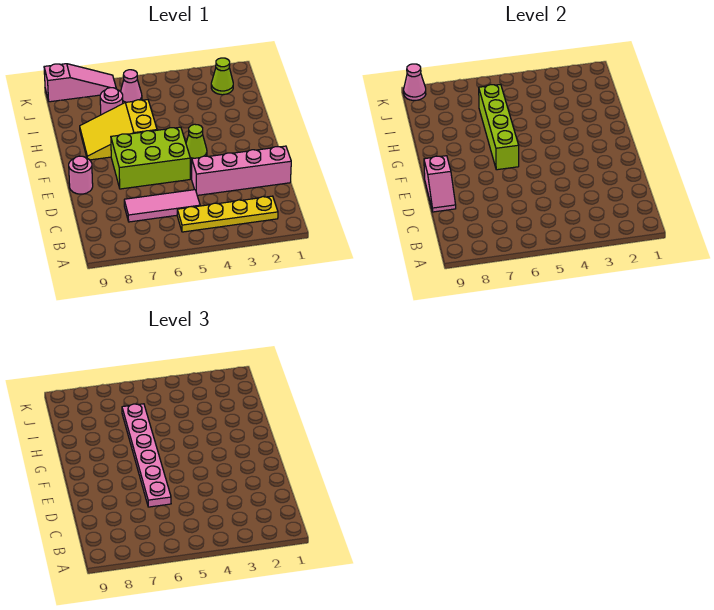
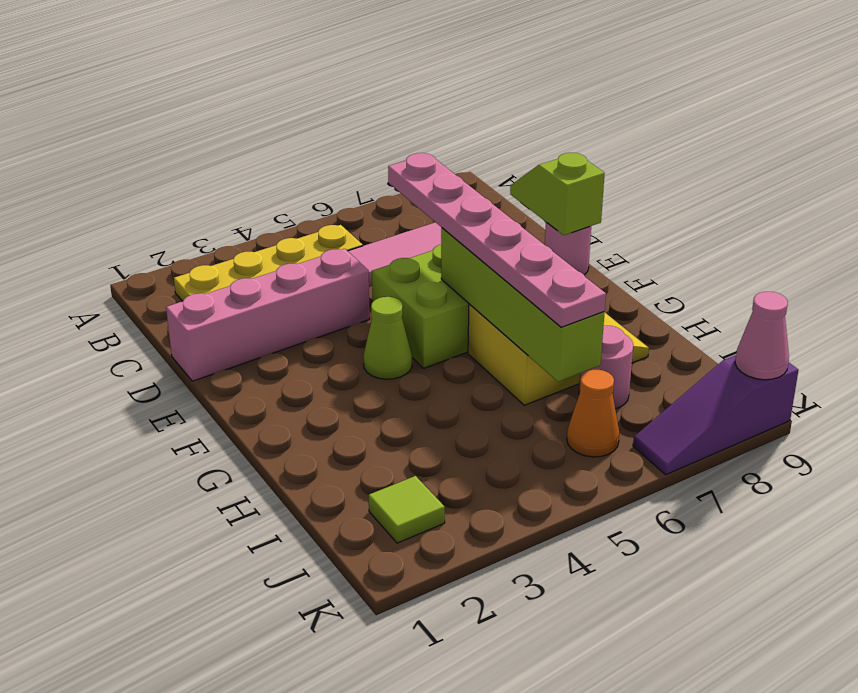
pink 1x2 slope [424,156,456,212] -> lime 1x2 slope [510,153,605,235]
lime 1x1 cone [211,58,233,95] -> lime 1x1 tile [369,476,445,543]
pink 1x1 cone [121,70,142,103] -> orange 1x1 cone [567,370,619,457]
pink 1x3 slope [44,64,116,102] -> purple 1x3 slope [633,355,798,475]

